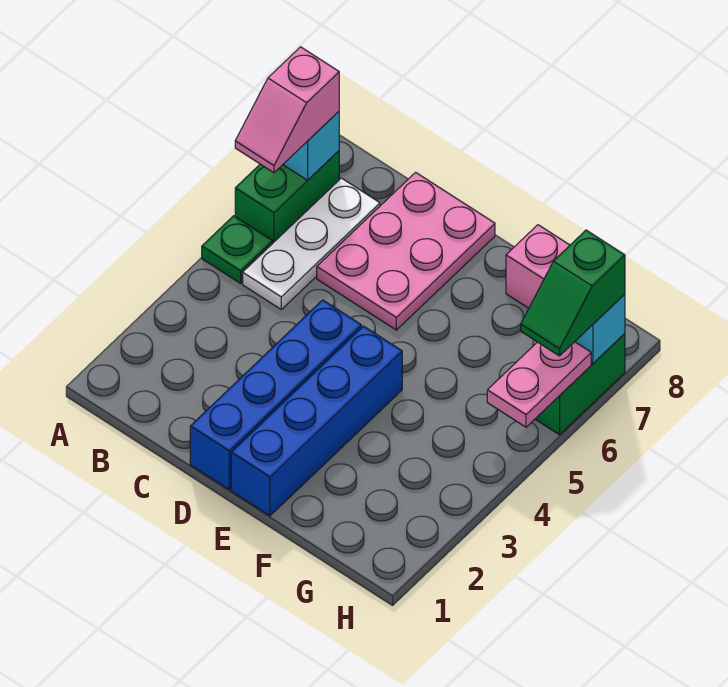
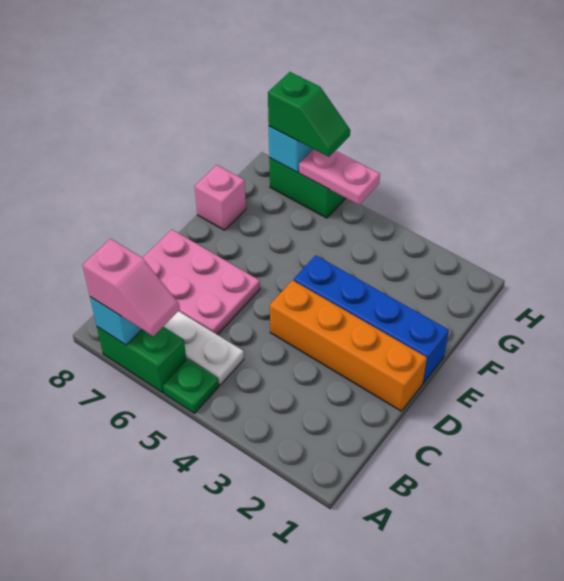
blue 1x4 brick [190,300,361,490] -> orange 1x4 brick [270,280,427,411]

